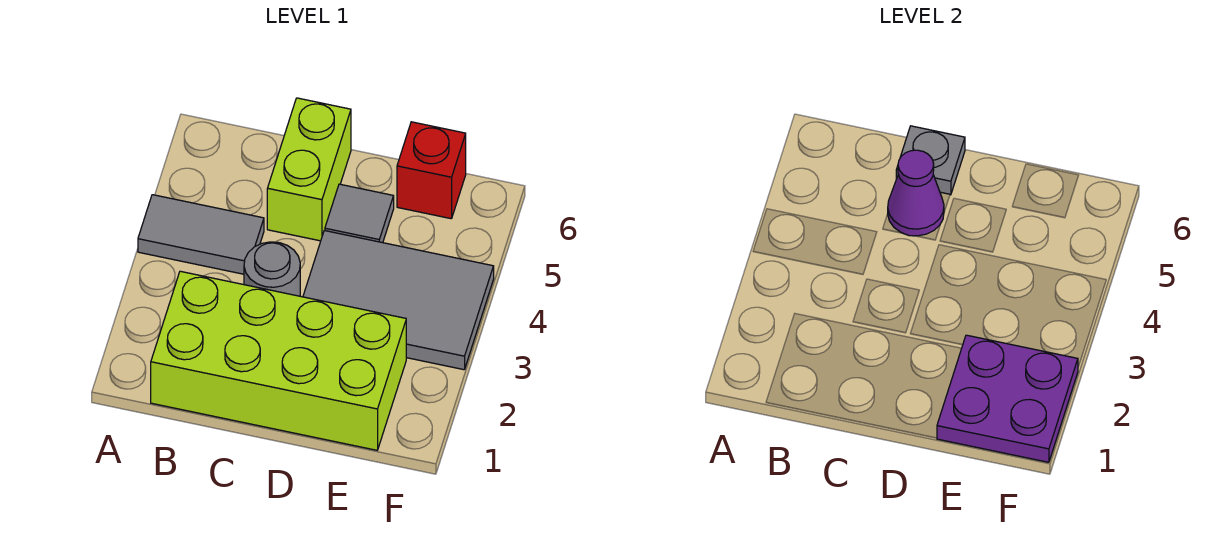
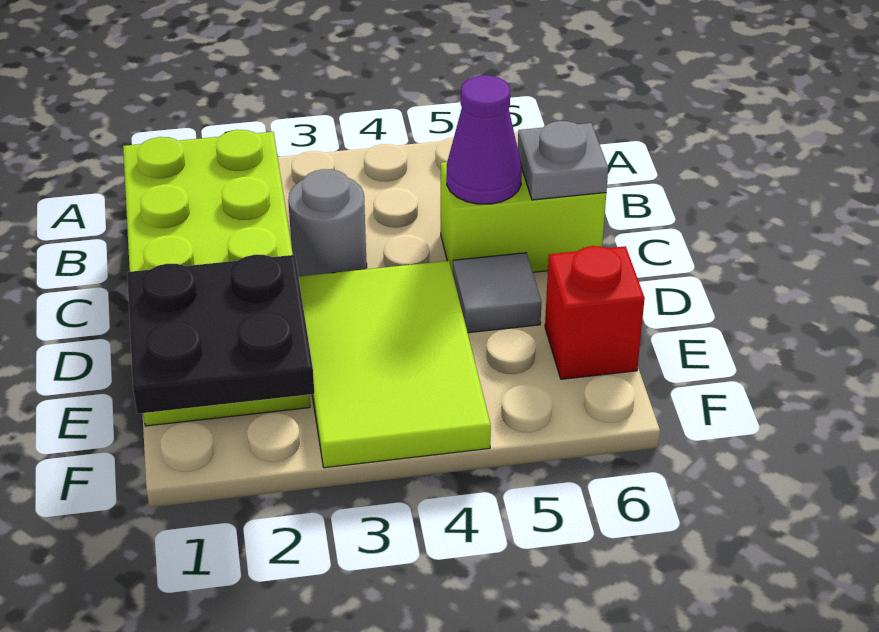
grey 1x2 tile [138,195,264,274] -> none
grey 2x3 tile [303,231,494,370] -> lime 2x3 tile [298,261,491,468]
purple 2x2 plate [937,335,1078,462] -> black 2x2 plate [127,255,314,414]

